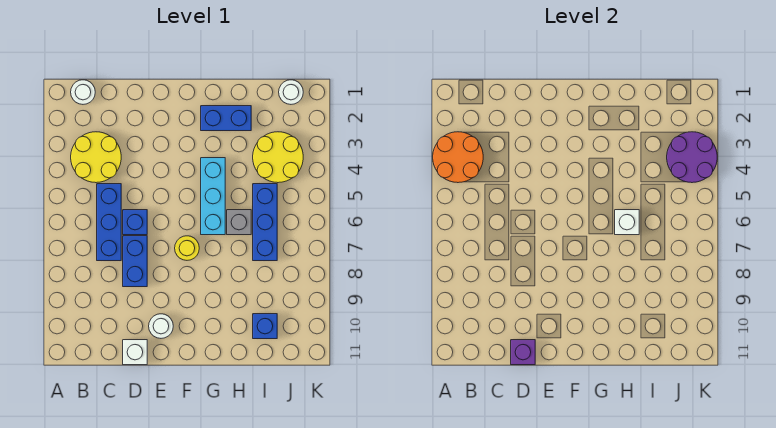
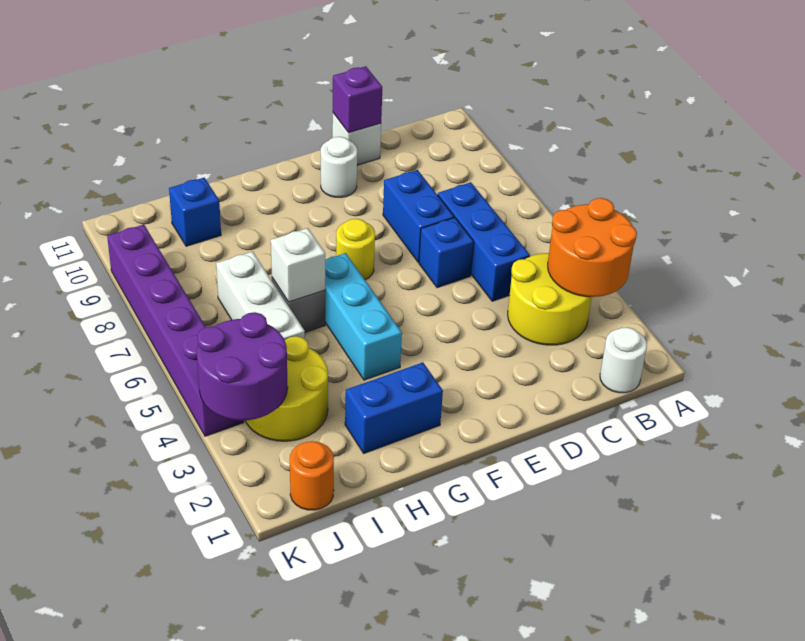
blue 1x3 brick [253,184,277,261] -> white 1x3 brick [216,251,305,340]
white 1x1 round brick [279,80,303,104] -> orange 1x1 round brick [290,441,334,510]
none -> purple 1x6 brick [107,224,244,436]

